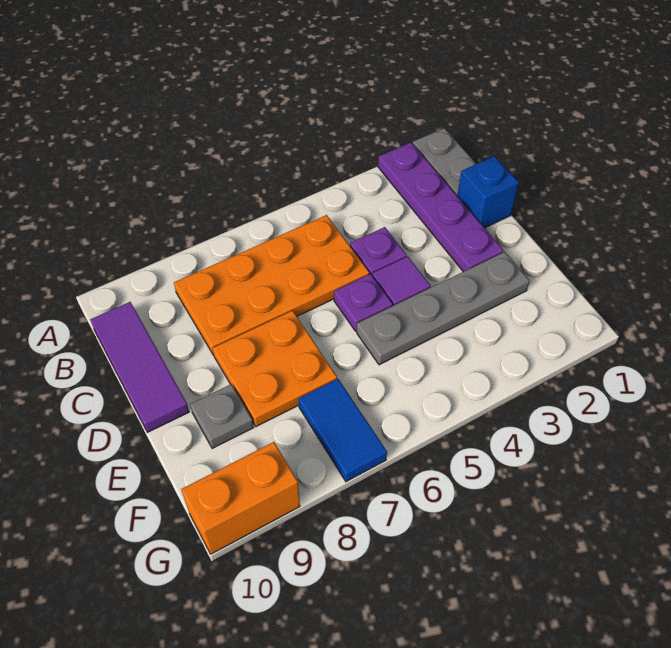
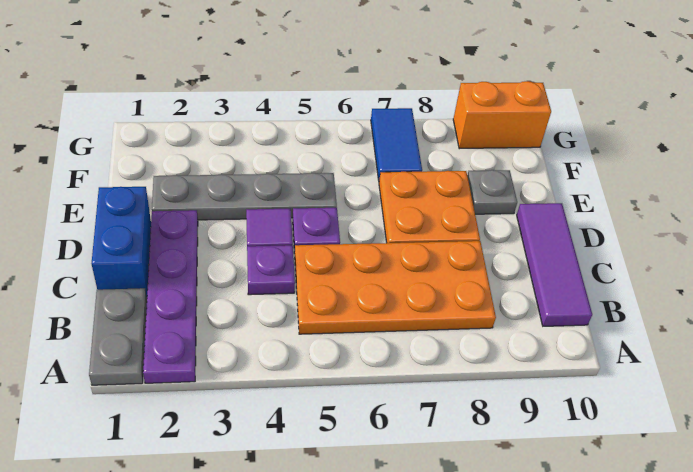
blue 1x1 brick [457,156,519,228] -> blue 1x2 brick [91,187,151,296]

